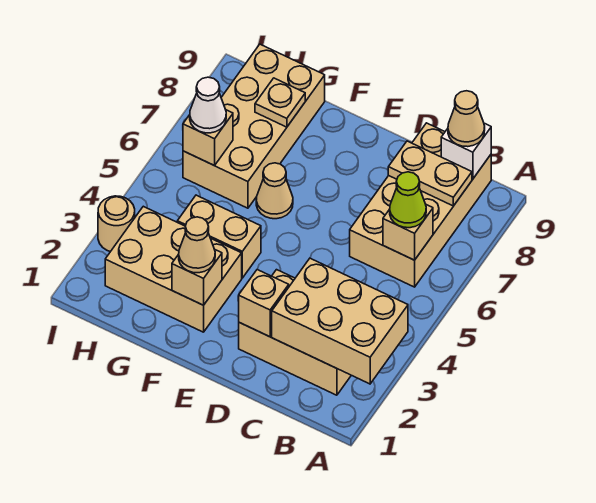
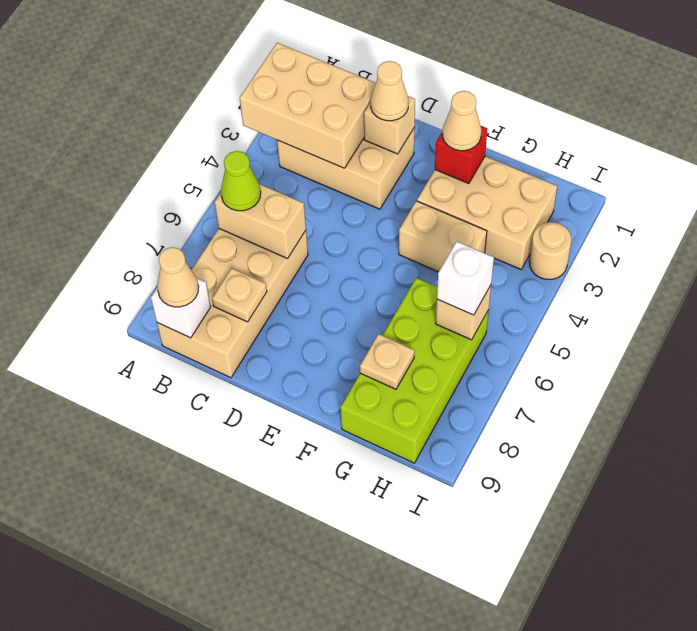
tan 1x1 brick [383,205,433,260] -> tan 1x2 brick [215,184,306,259]
tan 1x2 plate [388,141,472,206] -> tan 1x1 plate [212,268,267,322]
tan 1x1 brick [172,250,222,305] -> red 1x1 brick [435,126,487,184]
tan 1x1 cone [256,163,293,219] -> tan 1x1 cone moved to [371,61,409,121]
tan 2x4 brick [183,44,325,208] -> lime 2x4 brick [340,278,489,463]
white 1x1 cone [190,77,226,133] -> white 1x1 brick [437,241,494,315]

